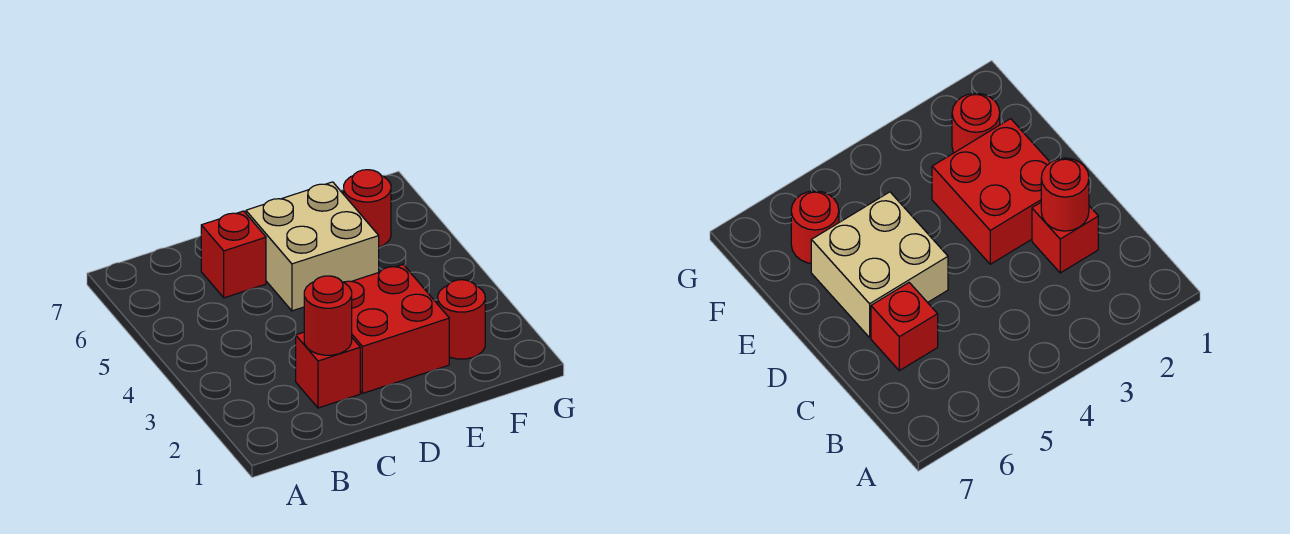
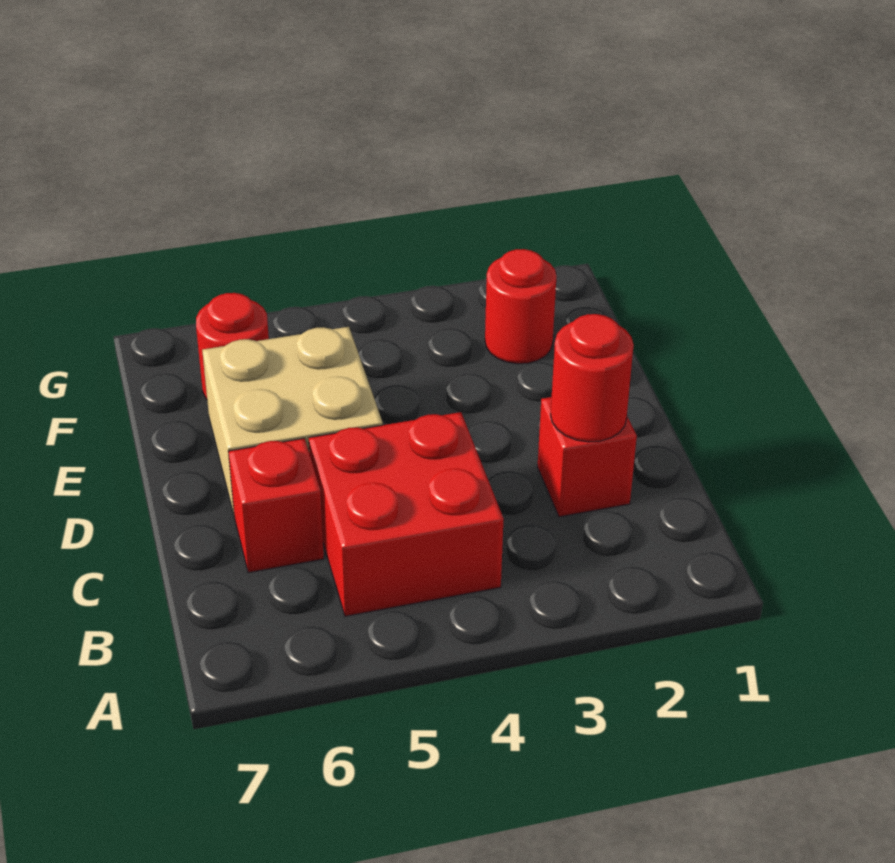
red 2x2 brick [344,265,449,393] -> red 2x2 brick moved to [309,412,504,616]

